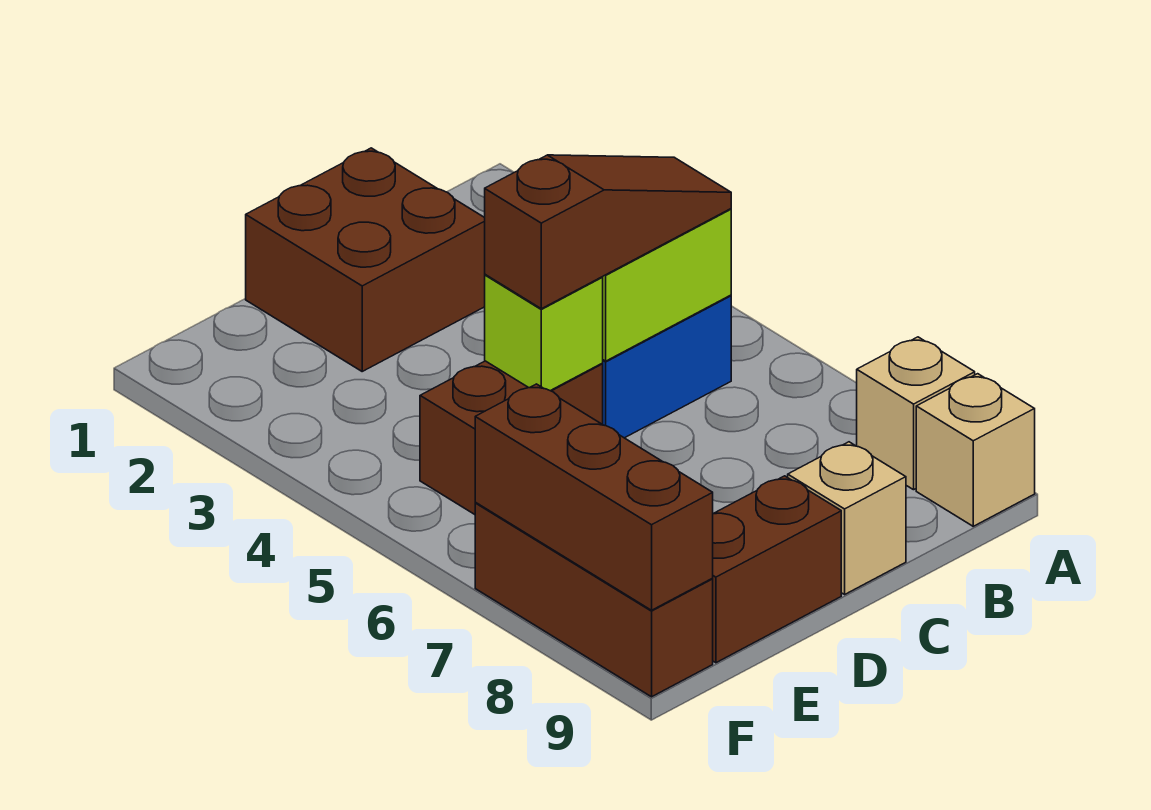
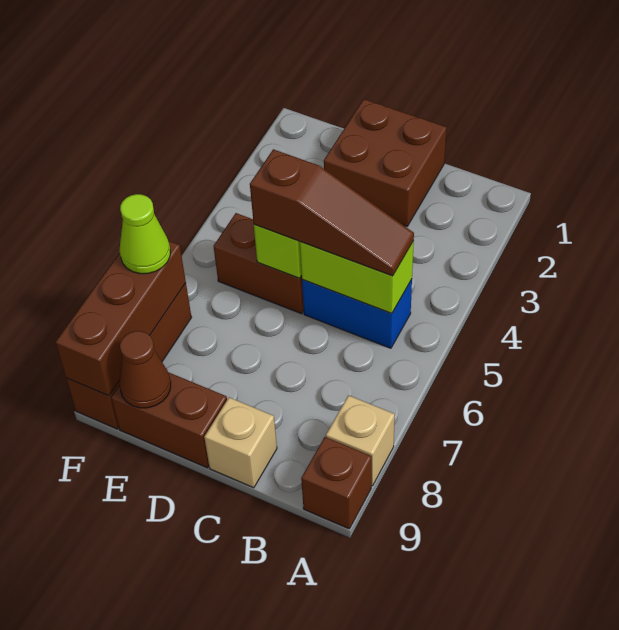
tan 1x1 brick [916,374,1035,526] -> brown 1x1 brick [301,437,372,529]
none -> brown 1x1 cone [119,331,171,408]
none -> lime 1x1 cone [120,194,170,274]

